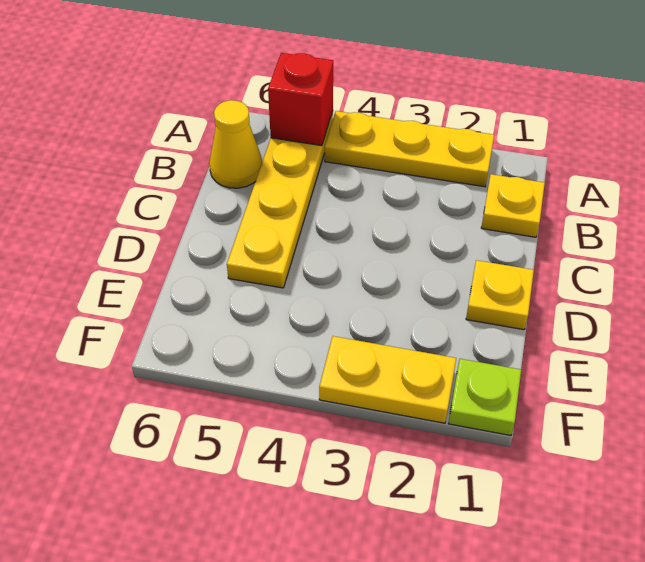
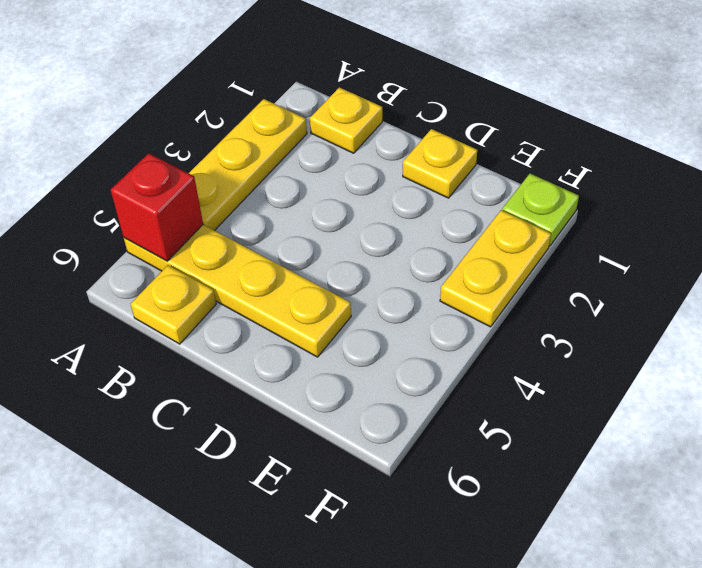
yellow 1x1 cone [209,100,262,188] -> yellow 1x1 plate [131,265,216,344]

